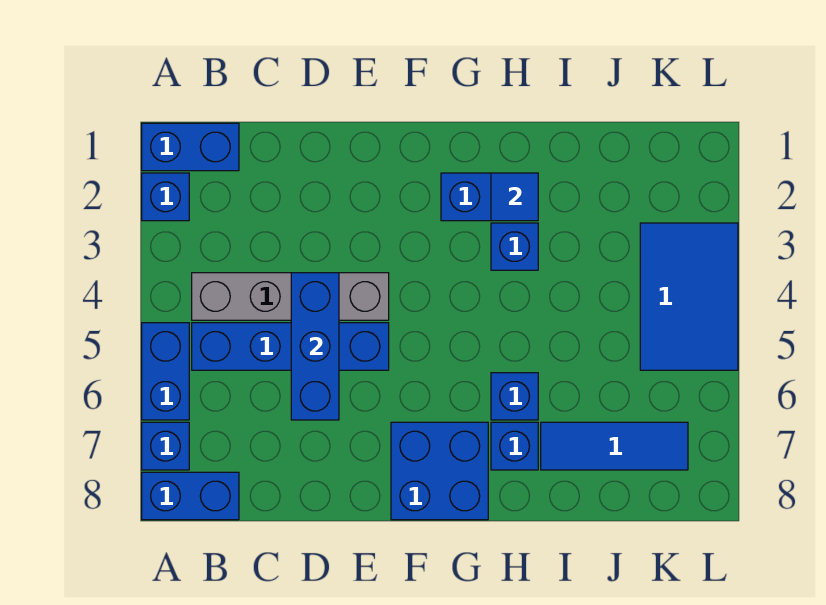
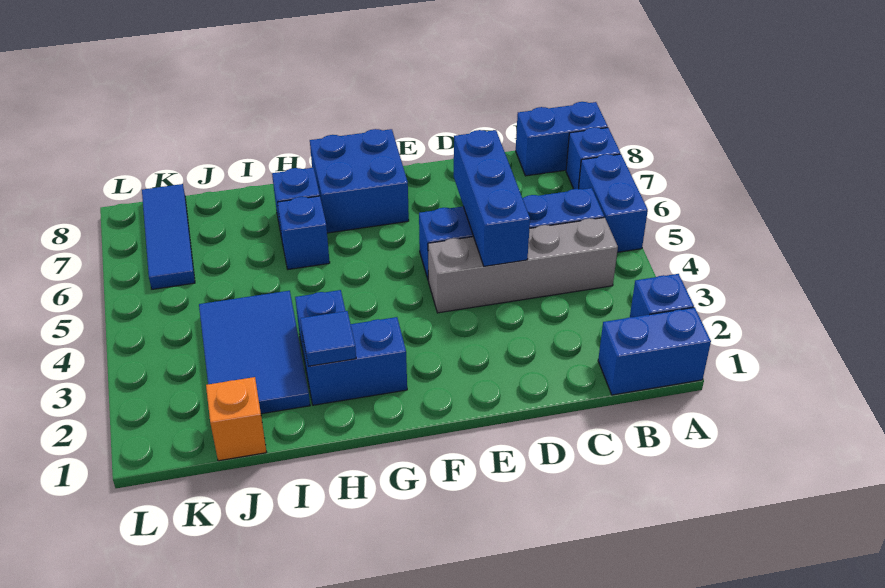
blue 1x3 tile [541,422,688,470] -> blue 1x3 tile turned to [142,184,195,289]
none -> orange 1x1 brick [206,377,266,461]
blue 2x3 tile [640,223,738,370] -> blue 2x3 tile moved to [199,291,310,414]

